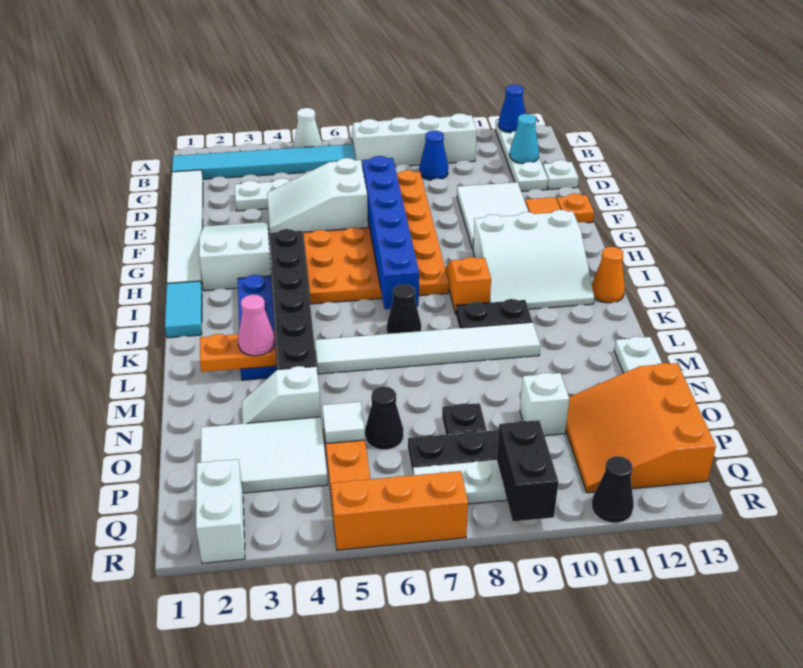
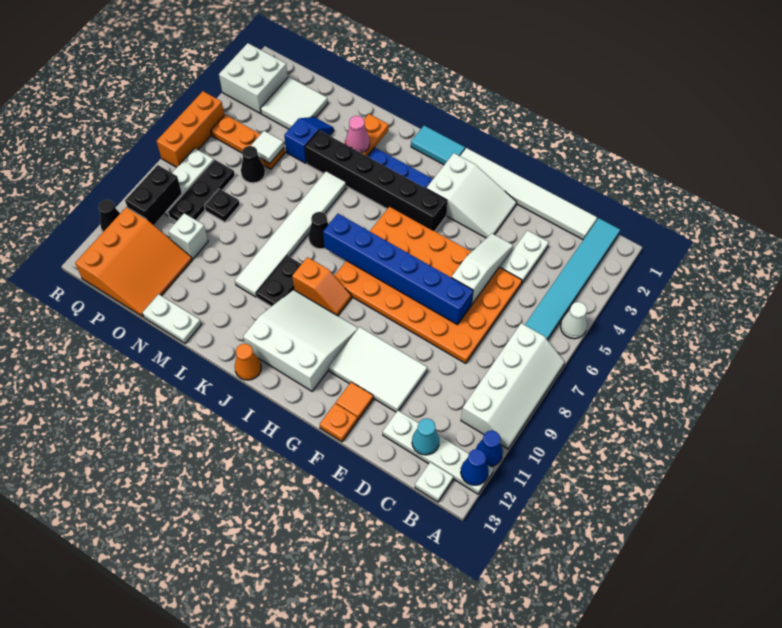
blue 1x1 cone [419,131,448,180] -> blue 1x1 cone moved to [476,431,503,467]
white 1x1 plate [543,160,579,189] -> white 1x1 plate moved to [415,462,453,502]
white 2x3 slope [267,158,368,233] -> white 1x3 slope [451,234,513,305]
white 3x3 slope [473,210,594,309] -> white 3x3 slope turned to [243,290,358,391]
white 1x2 slope [242,366,321,424] -> blue 1x2 slope [284,117,334,163]
white 2x3 tile [201,417,328,493] -> white 2x2 tile [261,77,328,129]
orange 3x3 slope [566,363,716,493] -> orange 3x3 slope turned to [75,207,192,317]
white 1x2 brick [196,459,245,563] -> white 2x2 brick [219,43,288,113]
black 1x2 brick [497,420,558,521] -> black 1x2 brick turned to [125,165,182,225]

